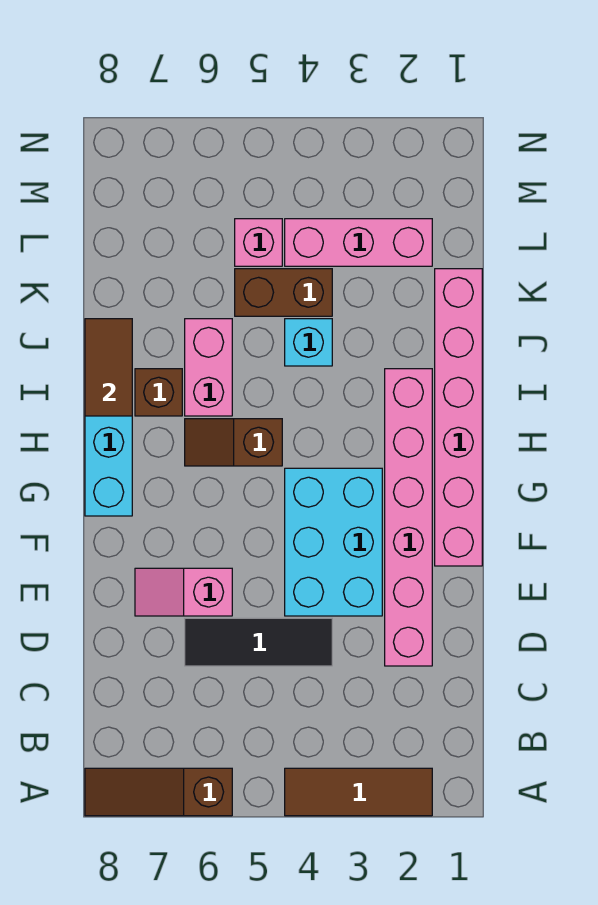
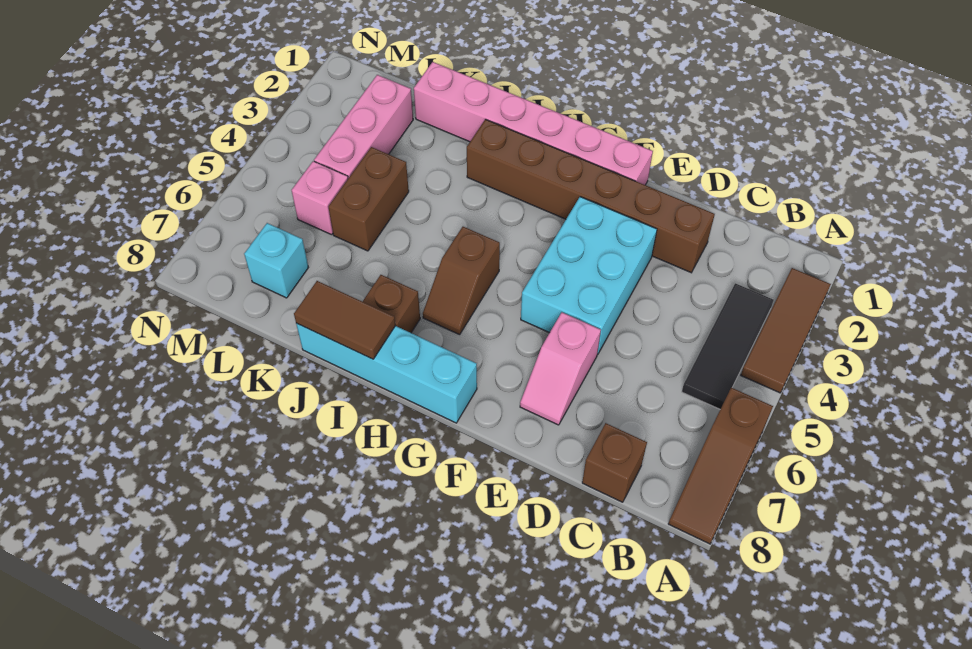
none -> brown 1x1 brick [582,423,647,502]
pink 1x6 brick [385,369,432,666] -> brown 1x6 brick [467,119,715,273]
black 1x3 tile [185,618,332,666] -> black 1x3 tile moved to [682,283,774,409]
cyan 2x3 brick [285,468,382,616] -> cyan 2x3 brick turned to [521,197,657,354]
pink 1x2 brick [185,319,232,416] -> none
cyan 1x1 brick [285,319,332,366] -> cyan 1x1 brick moved to [244,223,308,298]

